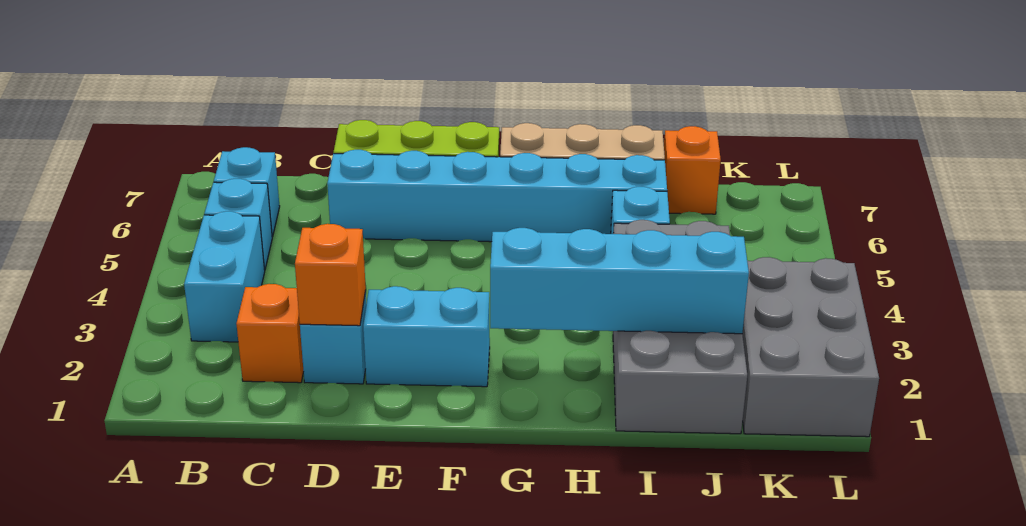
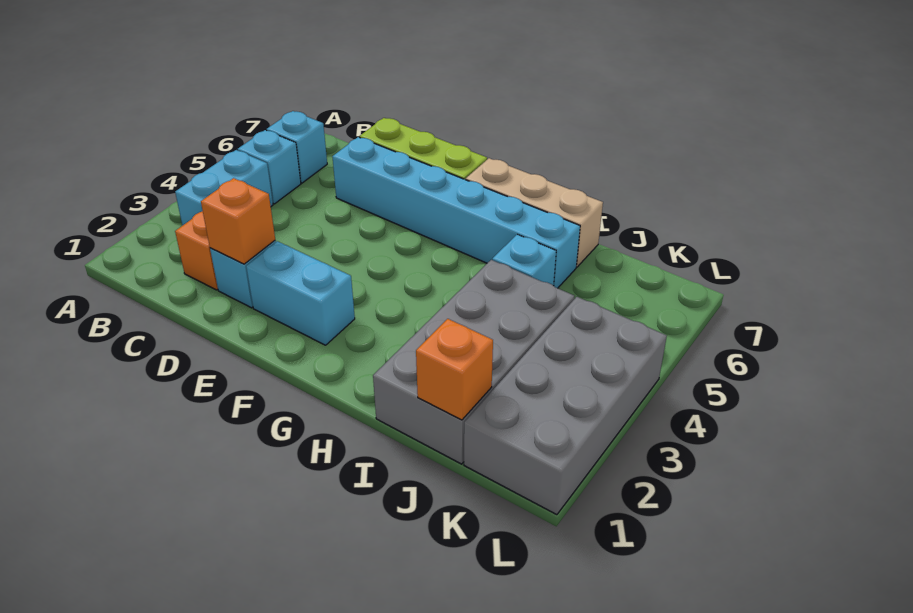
cyan 1x4 brick [490,228,749,334] -> none
orange 1x1 brick [664,126,721,214] -> orange 1x1 brick moved to [416,319,493,420]
grey 2x3 brick [742,257,879,437] -> grey 2x4 brick [464,297,667,515]

